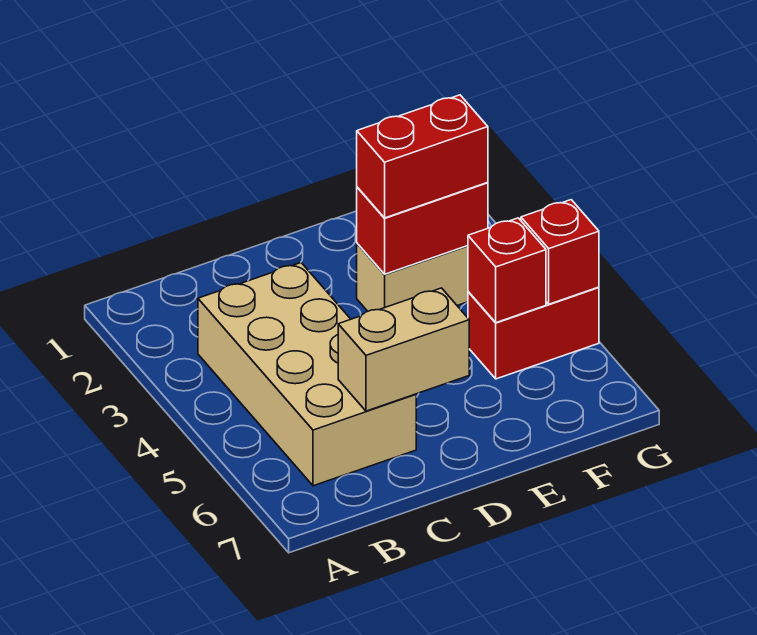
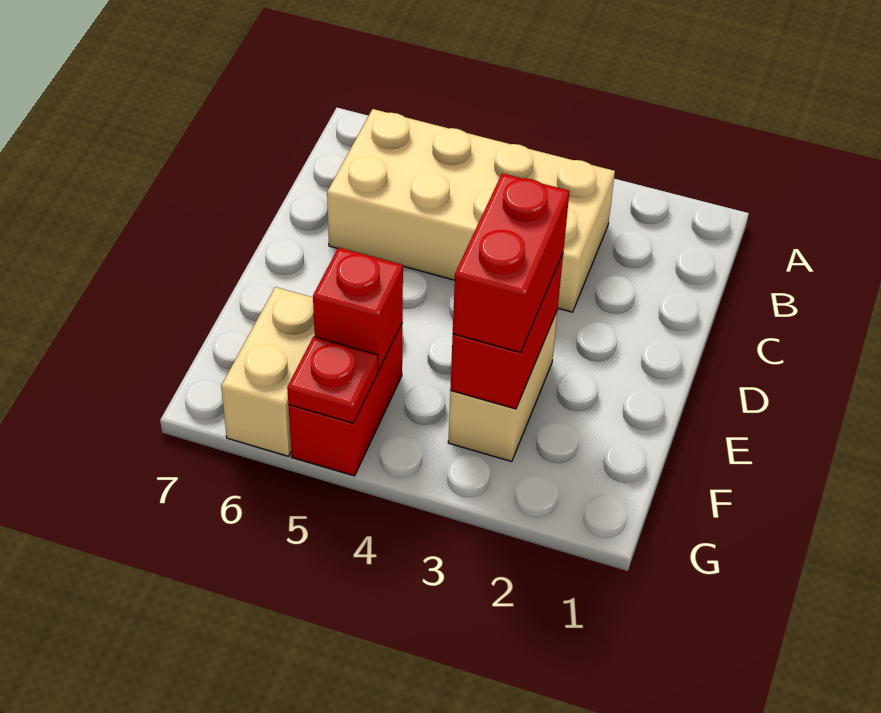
tan 1x2 brick [338,288,469,411] -> tan 1x2 brick moved to [221,287,315,456]
red 1x1 brick [521,200,599,304] -> red 1x1 plate [287,337,378,423]

